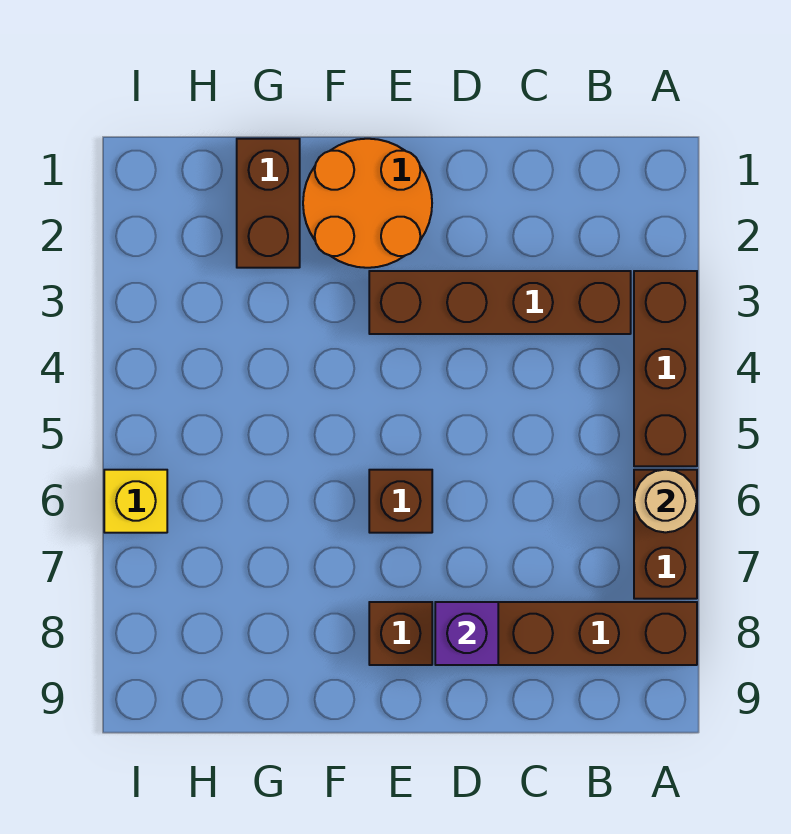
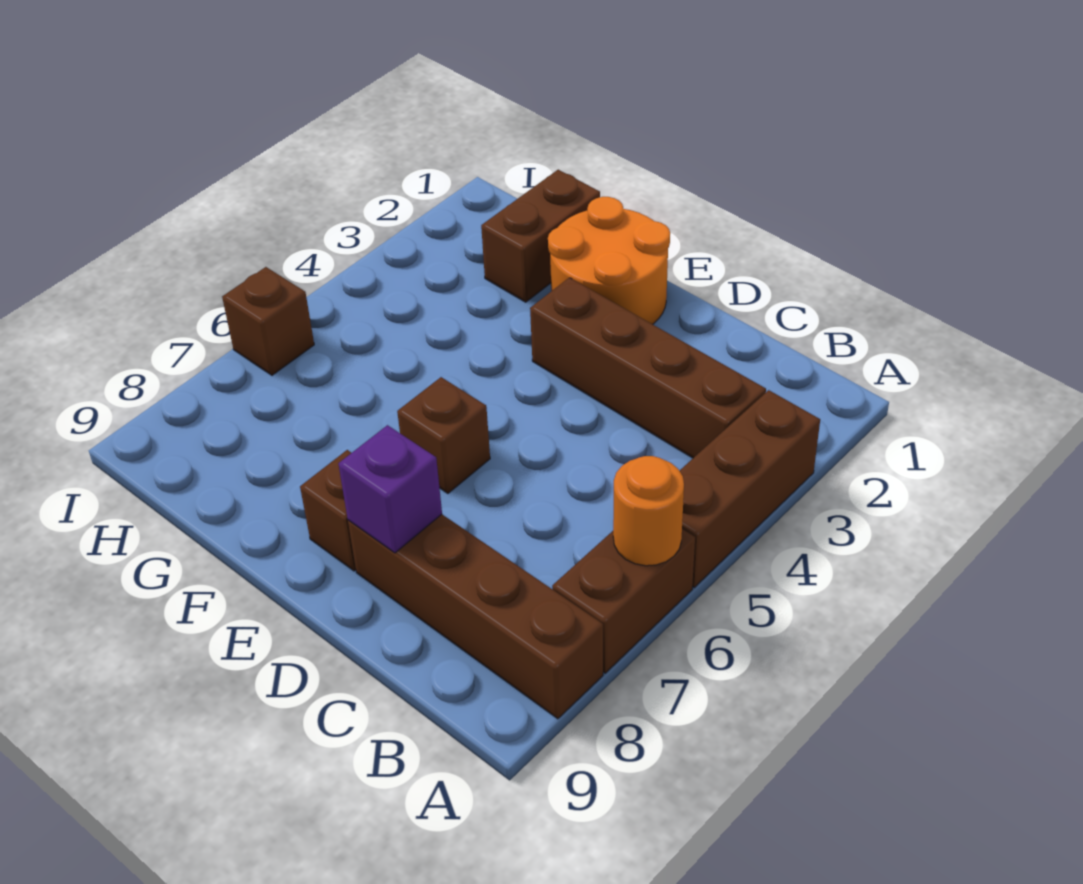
tan 1x1 round brick [634,470,697,532] -> orange 1x1 round brick [613,456,684,566]
yellow 1x1 brick [104,470,167,533] -> brown 1x1 brick [222,267,314,375]

